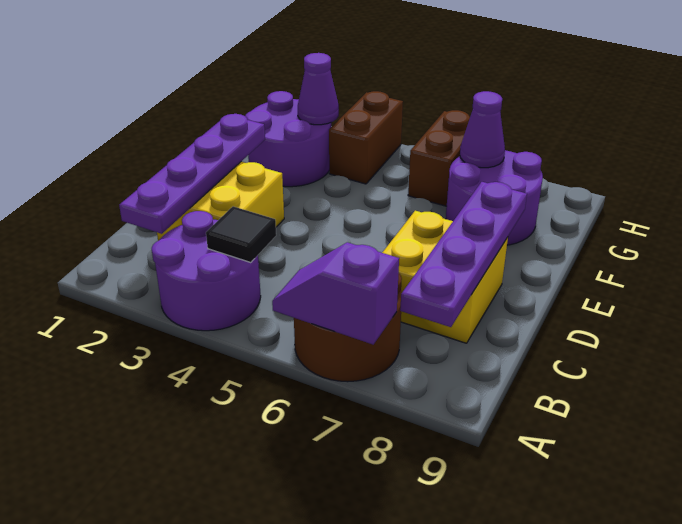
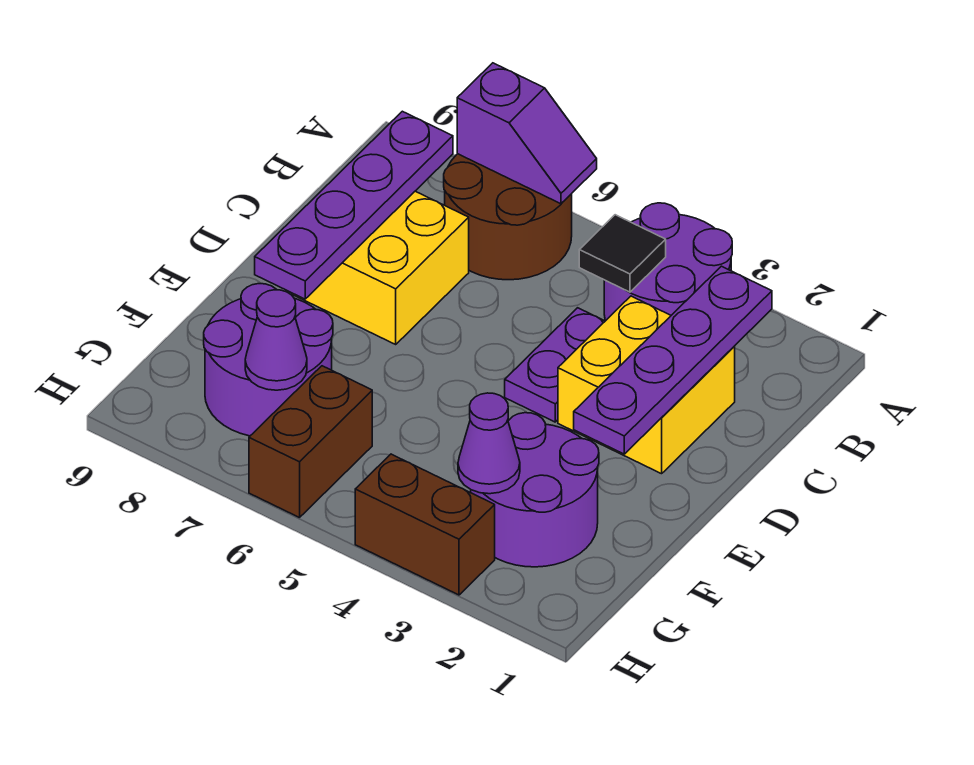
none -> purple 1x2 plate [505,308,605,422]
brown 1x2 brick [329,91,403,184] -> brown 1x2 brick turned to [355,454,495,595]

